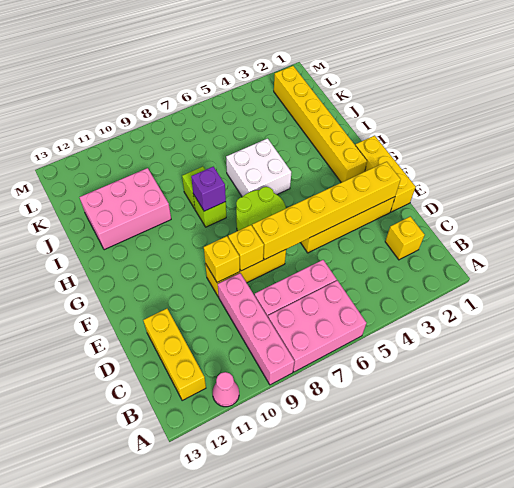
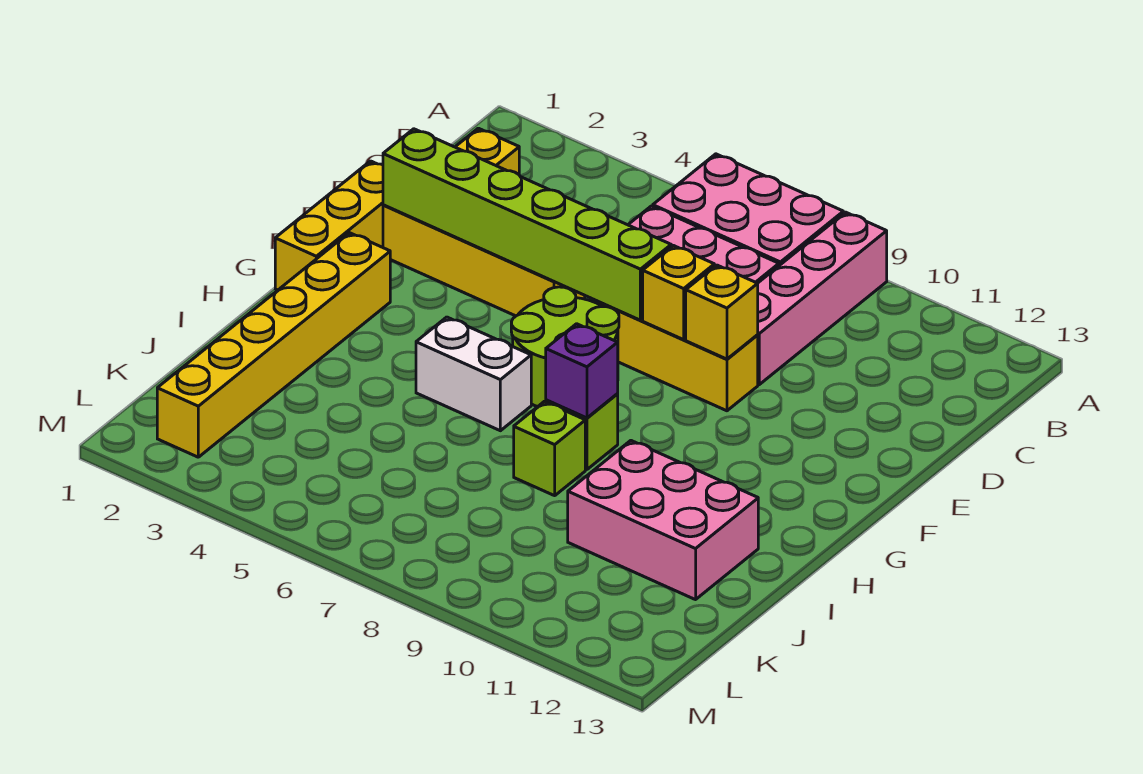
pink 1x1 cone [213,372,239,407] -> none
yellow 1x3 brick [143,309,206,401] -> none
yellow 1x6 brick [252,162,401,260] -> lime 1x6 brick [383,129,671,320]
white 2x2 brick [226,138,291,197] -> white 1x2 brick [416,317,531,431]

